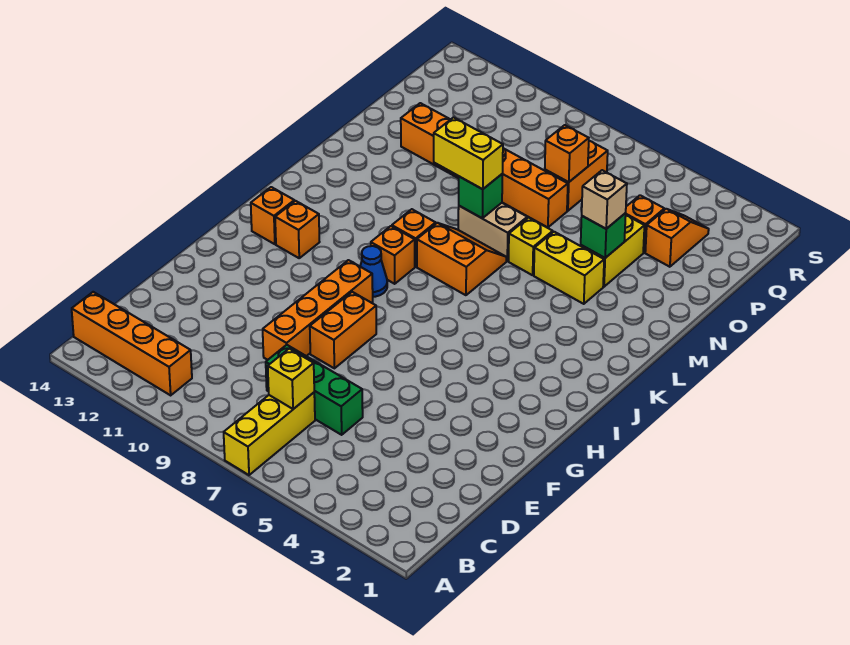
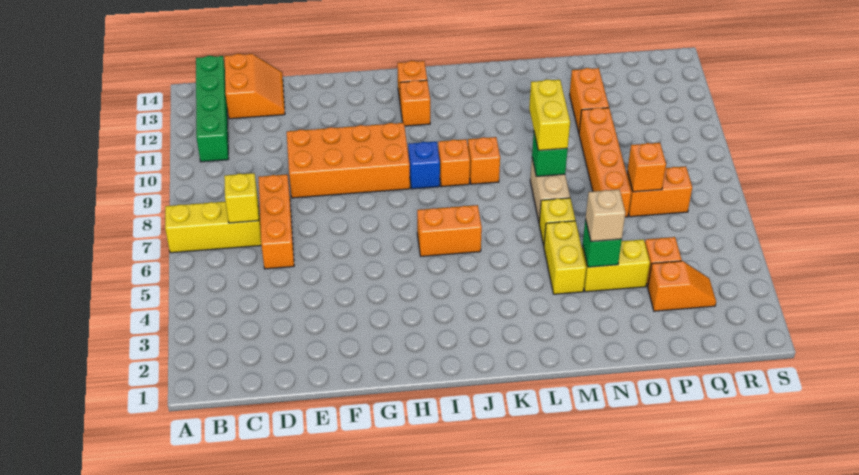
orange 1x4 brick [72,292,192,395] -> green 1x4 brick [196,56,229,162]
green 1x3 brick [266,345,363,435] -> orange 1x3 brick [258,174,294,269]
orange 1x4 brick [263,260,373,360] -> orange 2x4 brick [287,123,410,198]
orange 1x2 brick [310,292,376,368] -> orange 1x2 brick moved to [417,205,482,256]
blue 1x1 cone [360,246,387,297] -> blue 1x1 brick [408,142,440,189]
orange 2x2 slope [417,223,506,295] -> orange 2x2 slope moved to [225,54,285,119]

